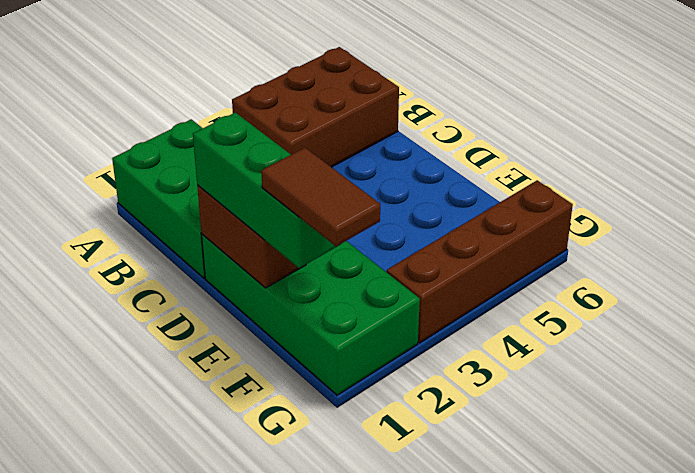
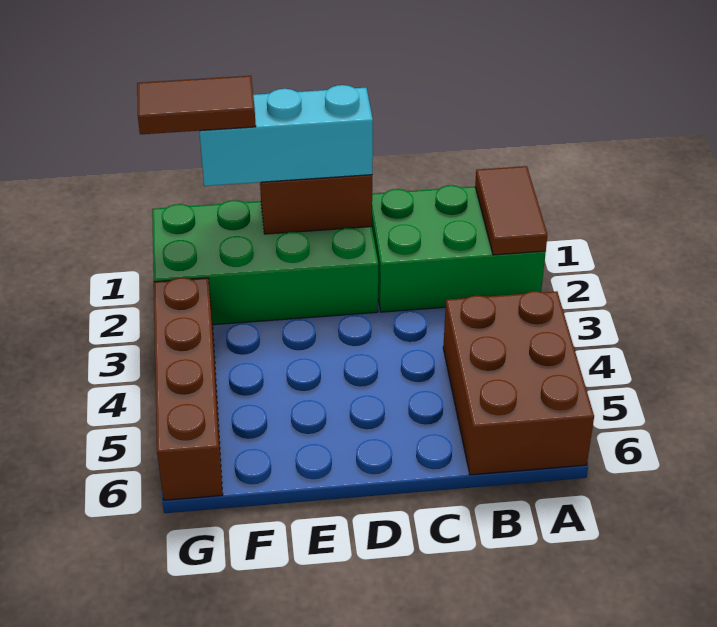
none -> brown 1x2 tile [475,166,547,255]
green 1x3 brick [193,112,341,268] -> cyan 1x3 brick [199,85,373,186]

